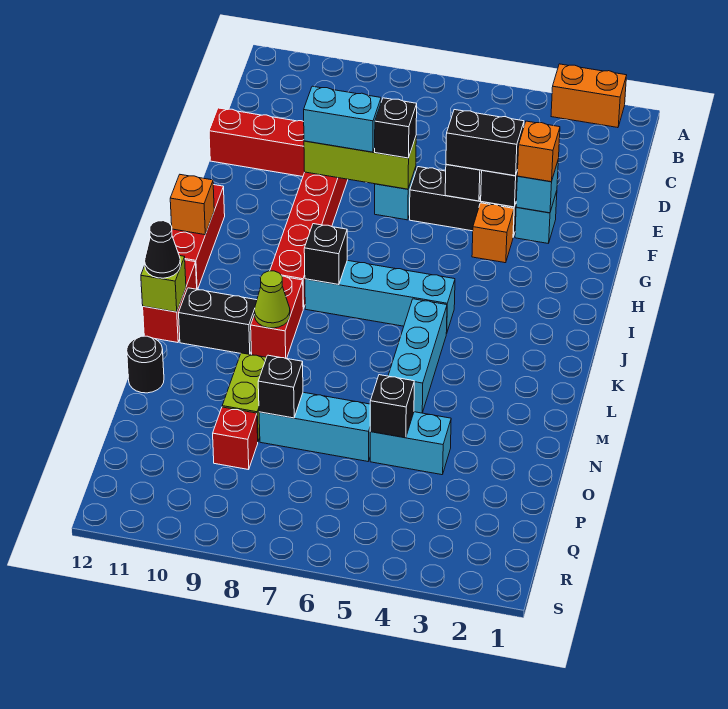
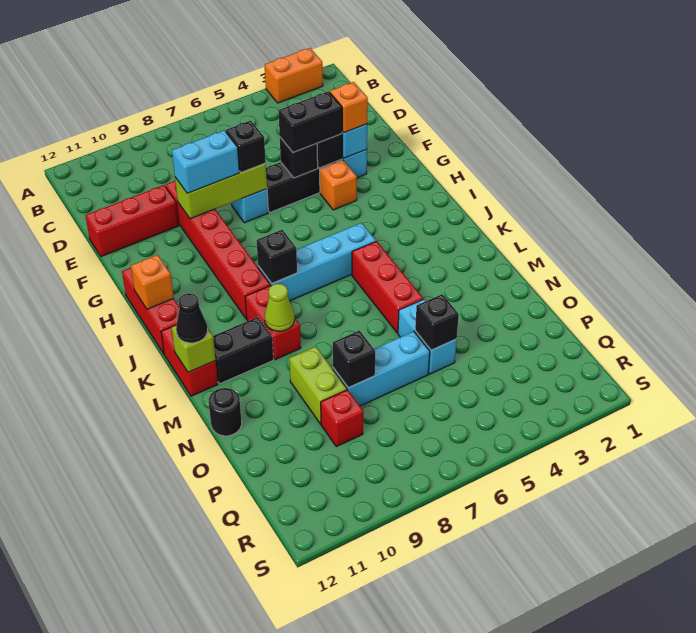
cyan 1x3 brick [388,299,447,413] -> red 1x3 brick [352,241,423,333]
cyan 1x2 brick [370,412,451,475] -> cyan 1x2 brick turned to [398,299,457,374]

